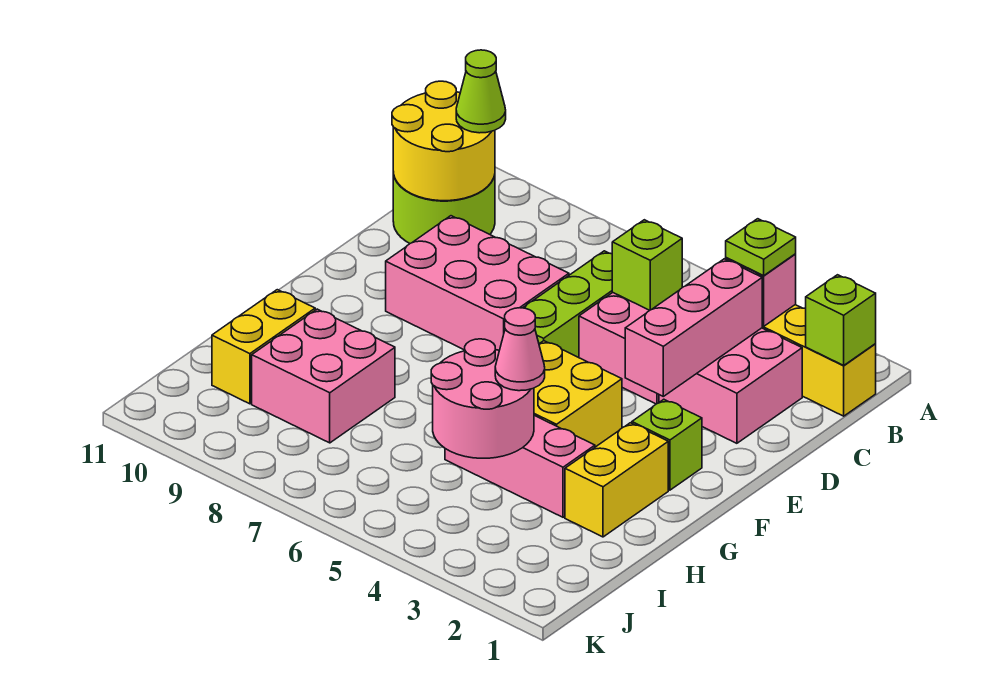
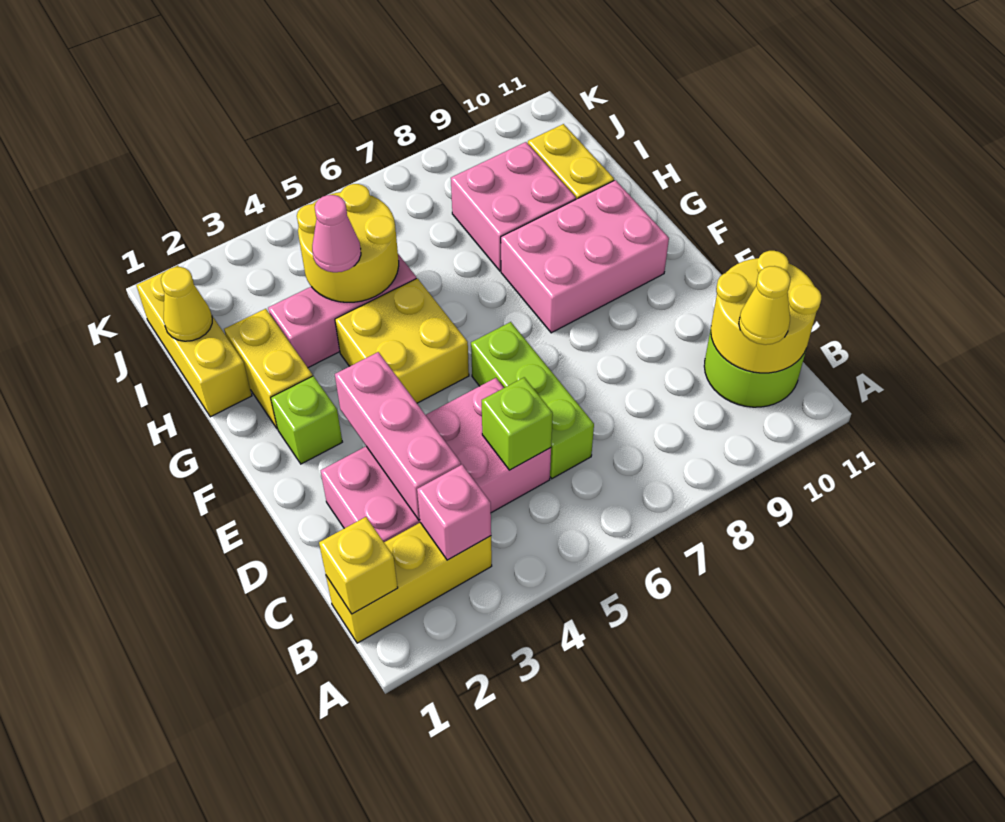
lime 1x1 brick [806,275,876,365] -> yellow 1x1 brick [319,517,398,614]
lime 1x1 plate [726,219,796,276] -> none
lime 1x1 cone [456,50,506,133] -> yellow 1x1 cone [739,266,790,345]
pink 2x3 brick [386,216,569,350] -> pink 2x3 brick moved to [501,180,669,333]
none -> yellow 1x3 brick [136,266,252,417]
pink 2x2 round brick [431,339,534,458] -> yellow 2x2 round brick [297,184,399,302]
none -> yellow 1x1 cone [161,267,212,341]

